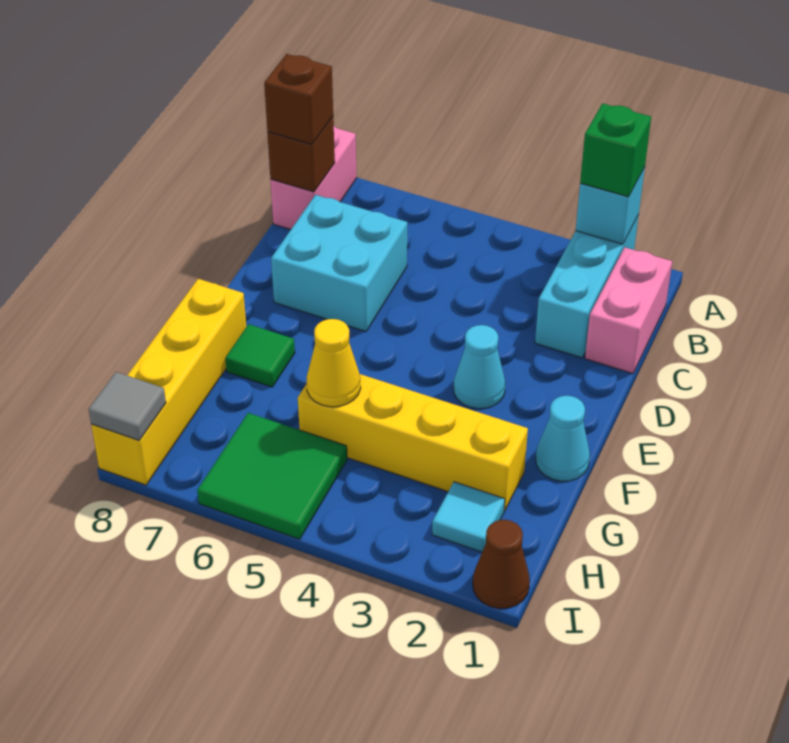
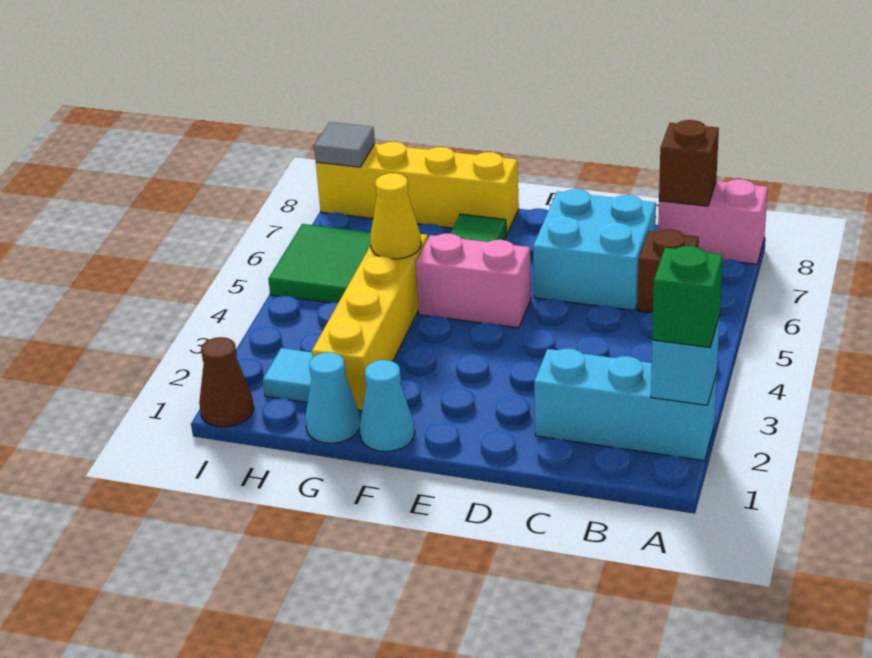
pink 1x2 brick [585,247,672,374] -> pink 1x2 brick moved to [416,233,531,328]
brown 1x1 brick [264,54,333,144] -> brown 1x1 brick moved to [638,229,699,313]
cyan 1x1 cone [453,325,505,409] -> cyan 1x1 cone moved to [305,352,360,443]

